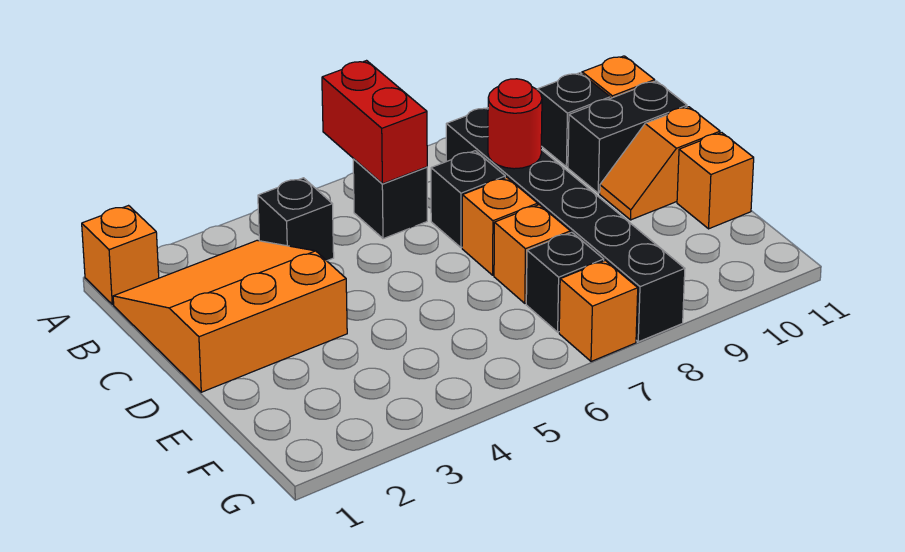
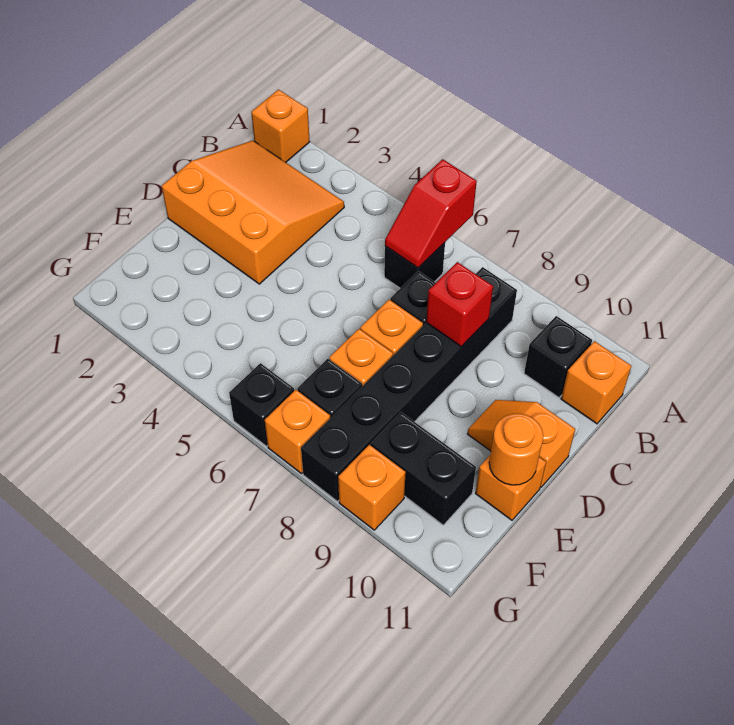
red 1x2 brick [322,61,427,184] -> red 1x2 slope [385,159,477,268]
black 1x1 brick [258,178,334,261] -> black 1x1 brick moved to [229,363,294,446]
red 1x1 round brick [488,79,542,169] -> red 1x1 brick [426,262,493,347]
black 1x2 brick [568,81,687,193] -> black 1x2 brick moved to [371,412,476,525]
none -> orange 1x1 round brick [489,413,543,485]
none -> orange 1x1 brick [338,445,406,530]

